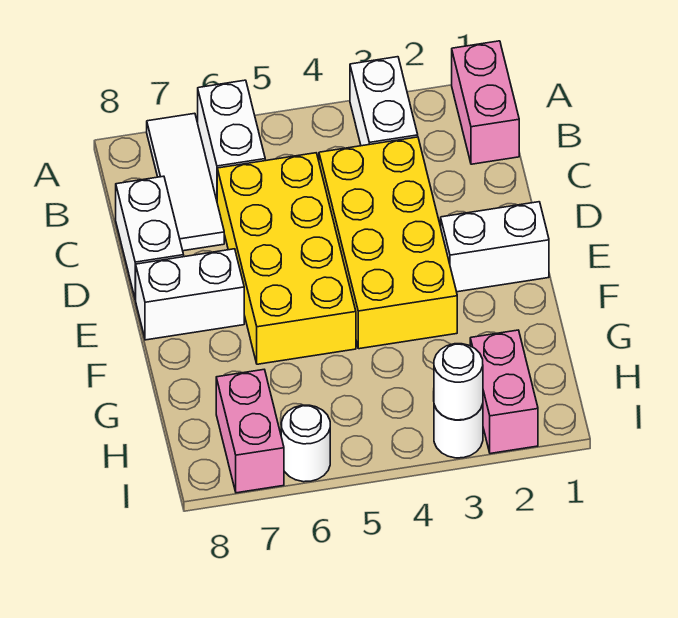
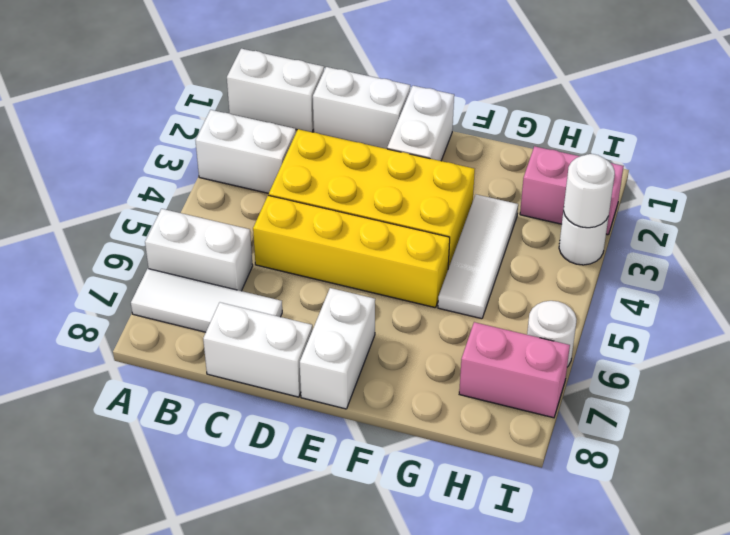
pink 1x2 brick [452,41,519,164] -> white 1x2 brick [227,49,324,132]
none -> white 1x2 brick [313,67,410,149]
yellow 2x4 brick [217,153,356,364] -> yellow 1x4 brick [253,195,450,308]
none -> white 1x3 tile [438,195,518,319]

